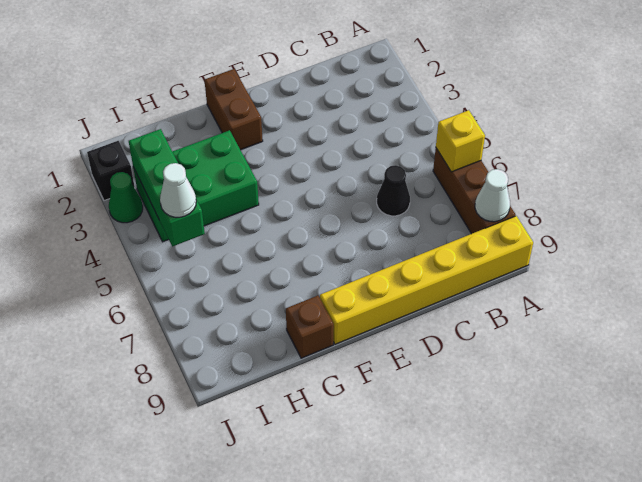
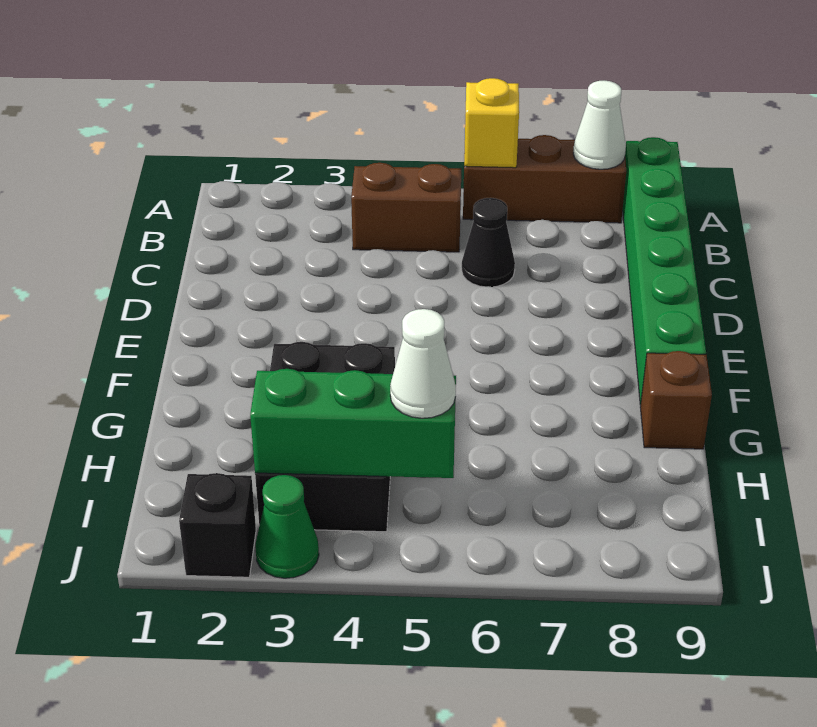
yellow 1x6 brick [320,216,533,344] -> green 1x6 brick [623,137,706,405]
brown 1x2 brick [204,69,263,150] -> brown 1x2 brick moved to [351,163,461,252]
green 2x3 brick [133,130,259,242] -> black 2x3 brick [255,342,395,532]

